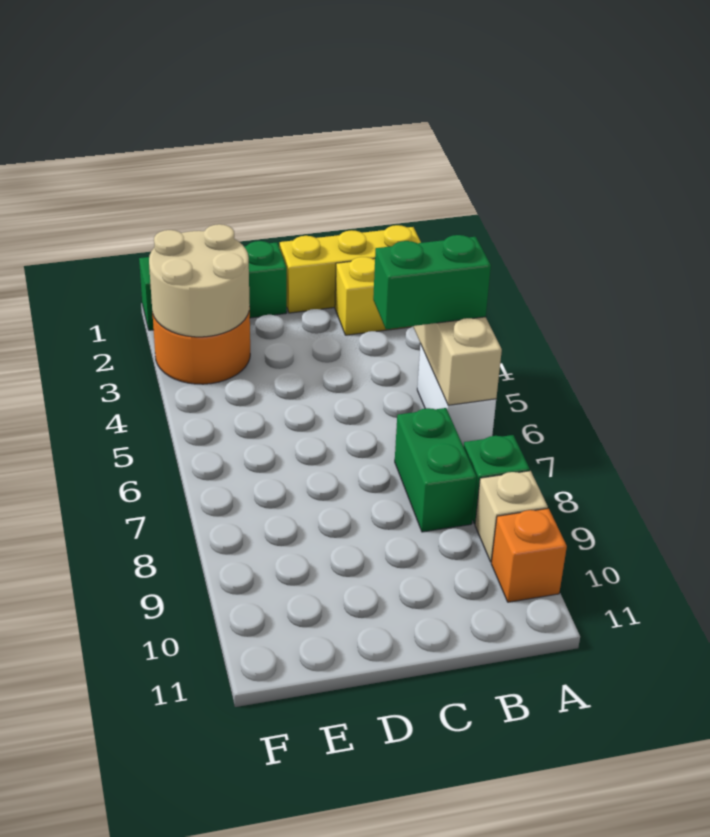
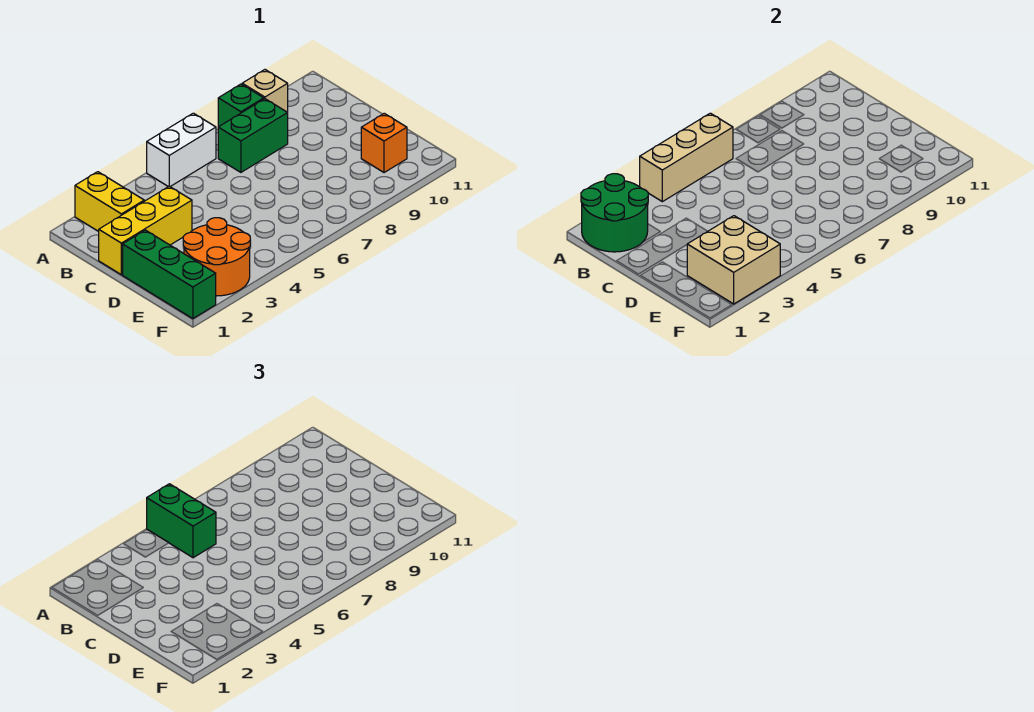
yellow 1x3 brick [280,225,421,313] -> yellow 1x3 brick turned to [99,186,192,275]
none -> green 2x2 round brick [581,174,648,252]
orange 1x1 brick [491,508,567,602] -> orange 1x1 brick moved to [361,113,407,173]
tan 2x2 round brick [149,224,250,337] -> tan 2x2 brick [687,216,780,304]

